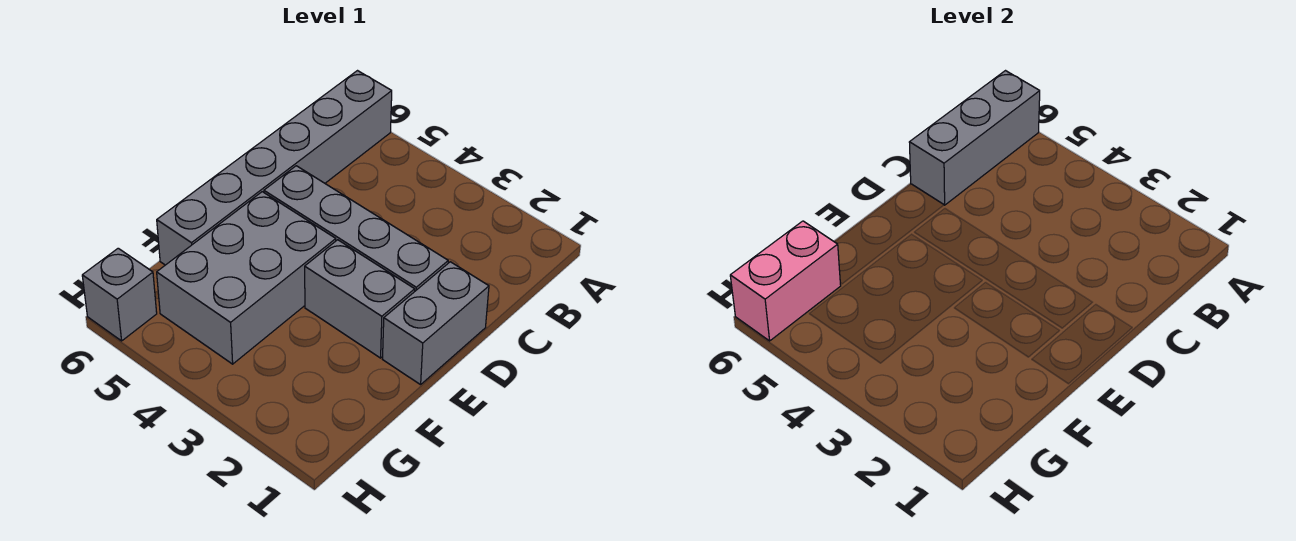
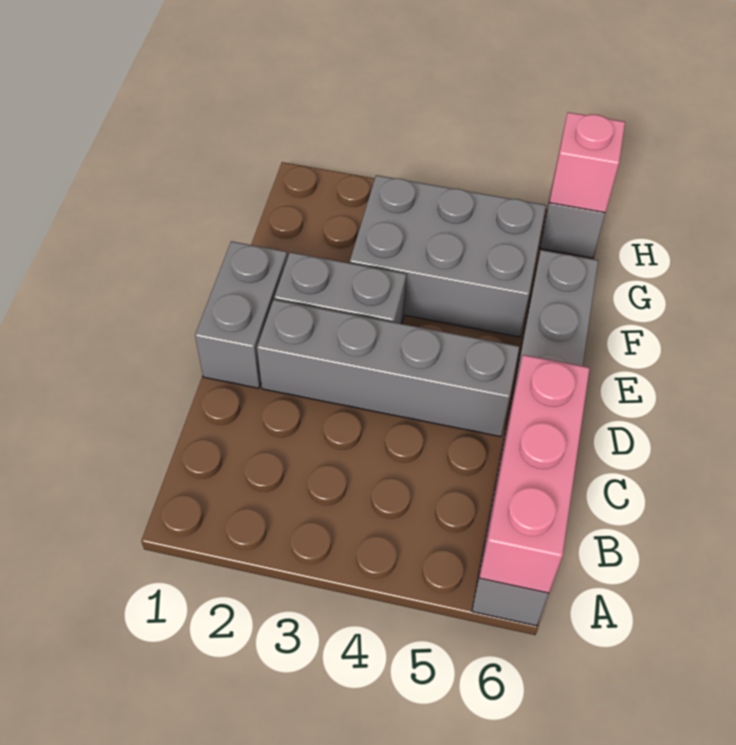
grey 1x3 brick [909,71,1040,205] -> pink 1x3 brick [480,355,590,593]
grey 2x3 brick [157,192,336,364] -> grey 2x3 brick turned to [350,175,546,337]
pink 1x2 brick [730,221,841,341] -> pink 1x1 brick [549,112,625,213]

